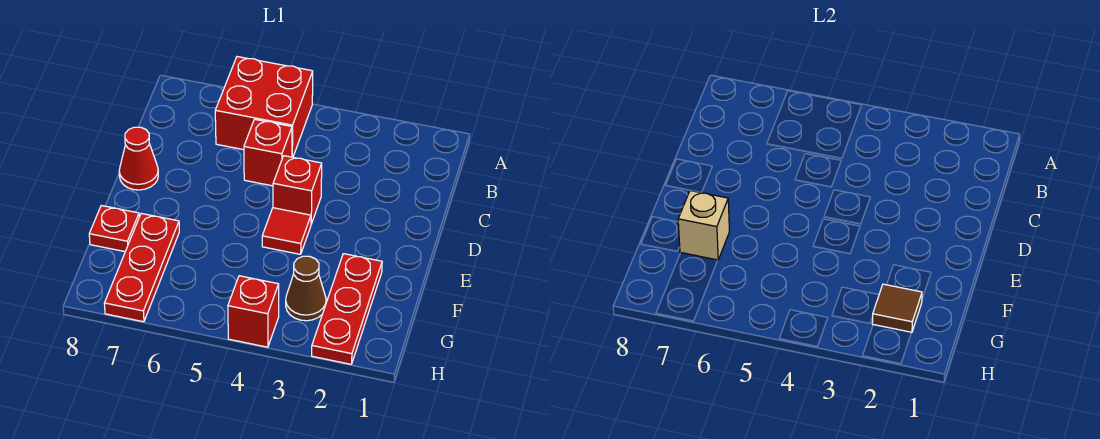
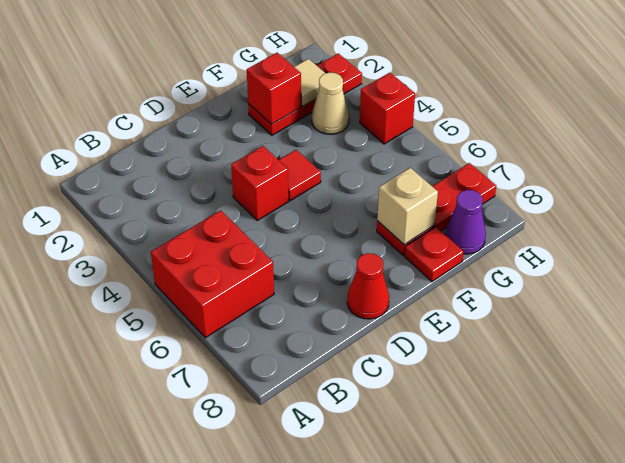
red 1x1 brick [244,119,292,186] -> red 1x1 brick moved to [247,53,301,124]
brown 1x1 tile [872,284,922,333] -> tan 1x1 tile [294,59,325,106]
brown 1x1 cone [286,256,326,321] -> tan 1x1 cone [312,73,349,134]
none -> purple 1x1 cone [445,190,486,254]

